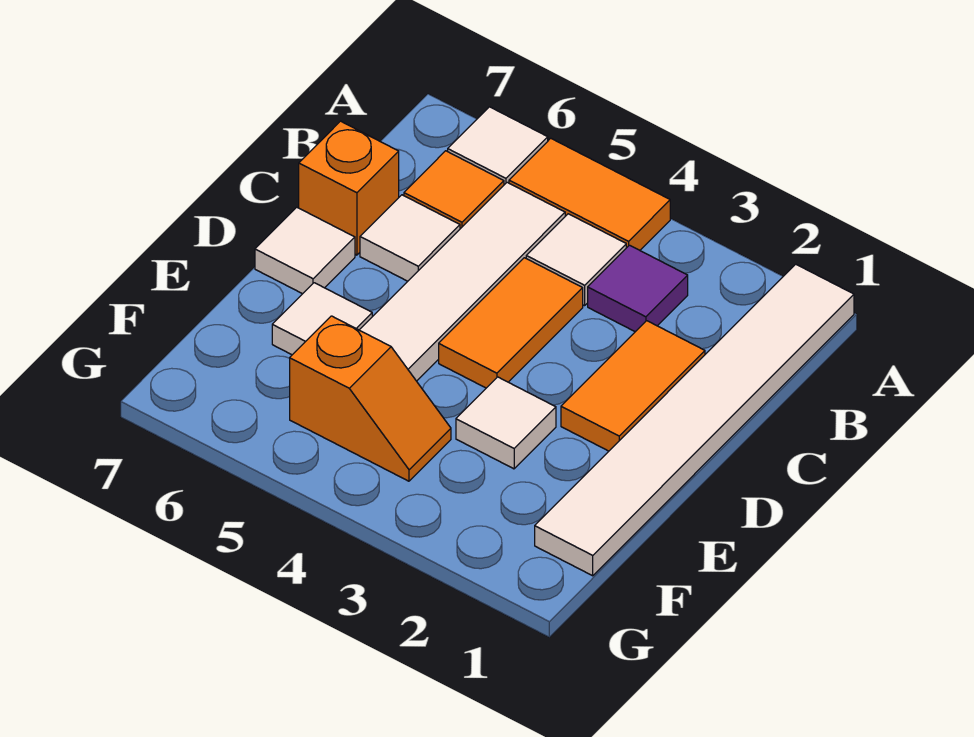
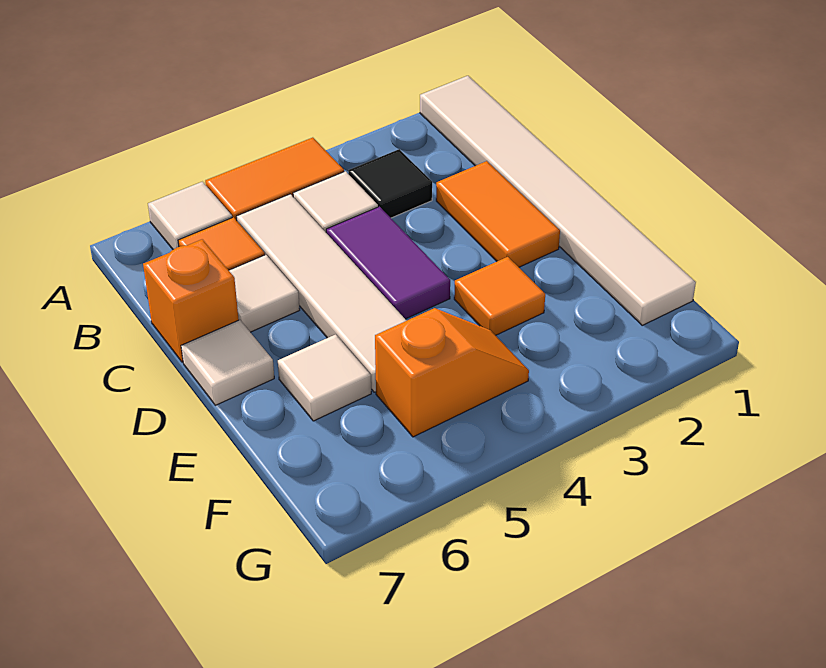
purple 1x1 tile [588,245,688,332] -> black 1x1 tile [348,149,432,218]
orange 1x2 tile [439,258,583,388] -> purple 1x2 tile [326,207,450,319]
white 1x1 tile [456,377,556,469] -> orange 1x1 tile [454,257,545,335]

